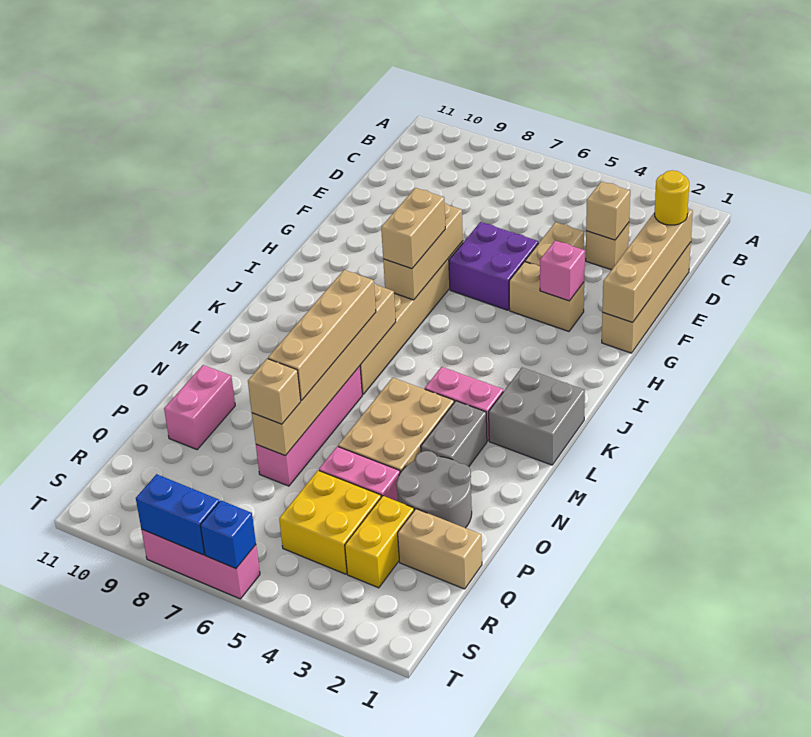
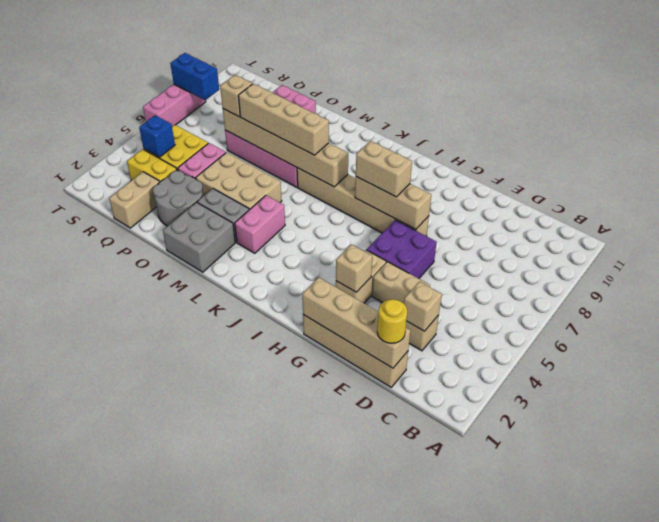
pink 1x1 brick [540,241,585,301] -> tan 1x1 brick [336,244,372,292]
grey 2x2 brick [489,368,585,465] -> grey 2x2 brick moved to [163,202,235,272]
blue 1x1 brick [200,501,256,569] -> blue 1x1 brick moved to [139,115,175,157]
blue 1x2 brick [136,474,219,555] -> blue 1x2 brick turned to [170,53,219,100]

